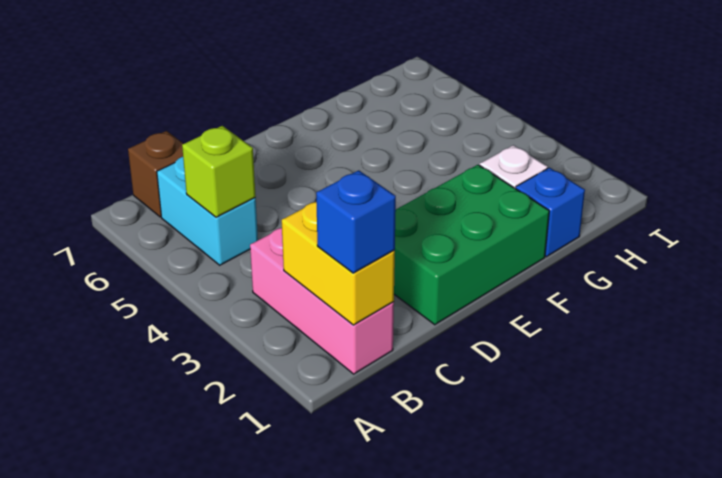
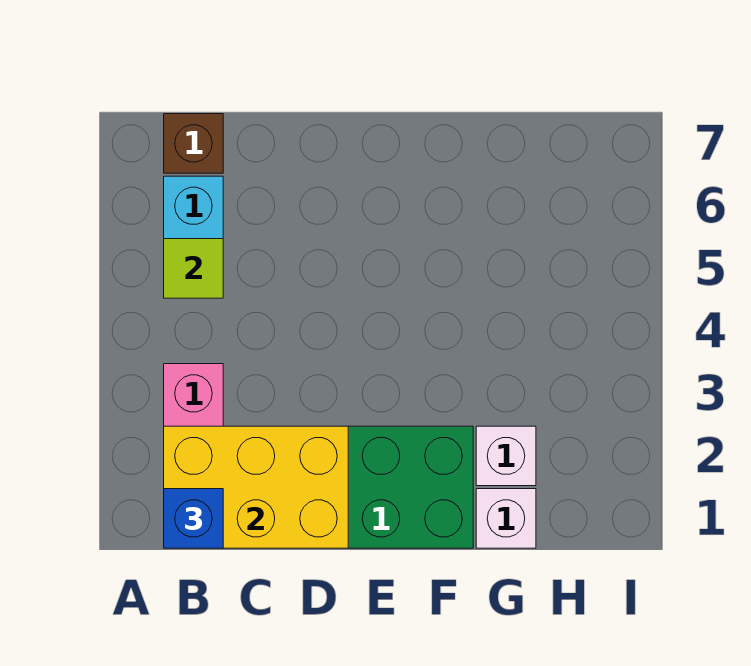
yellow 1x2 brick [282,202,395,325] -> yellow 2x3 brick [164,426,348,548]
lime 1x1 brick [182,126,256,217] -> lime 1x1 tile [164,239,223,298]
blue 1x1 brick [516,168,585,257] -> white 1x1 brick [476,489,536,548]

